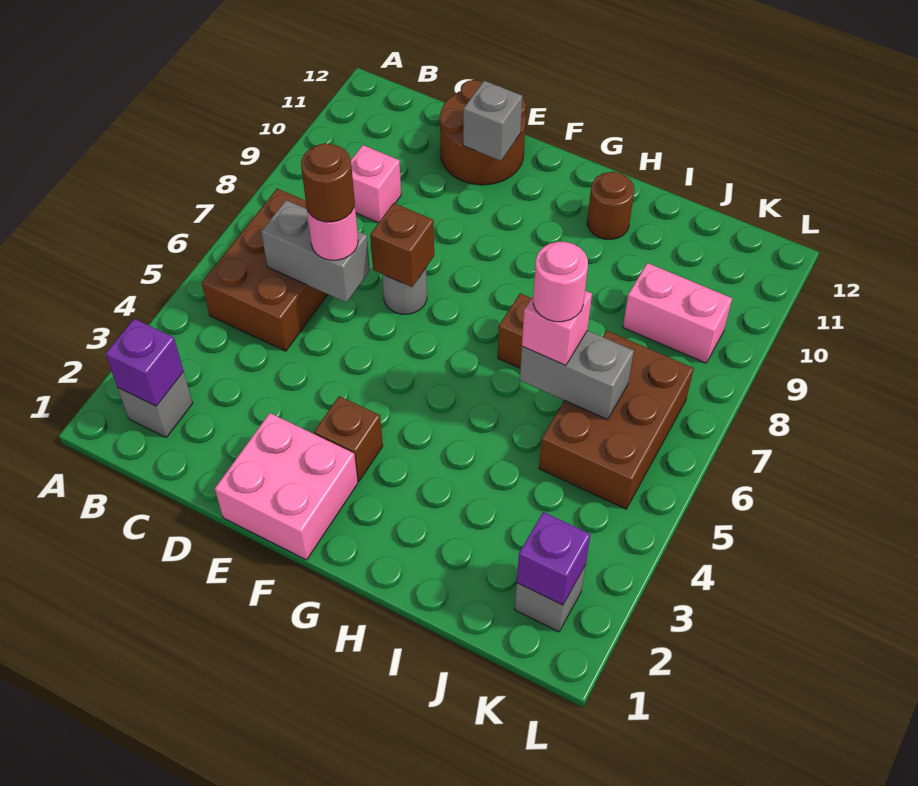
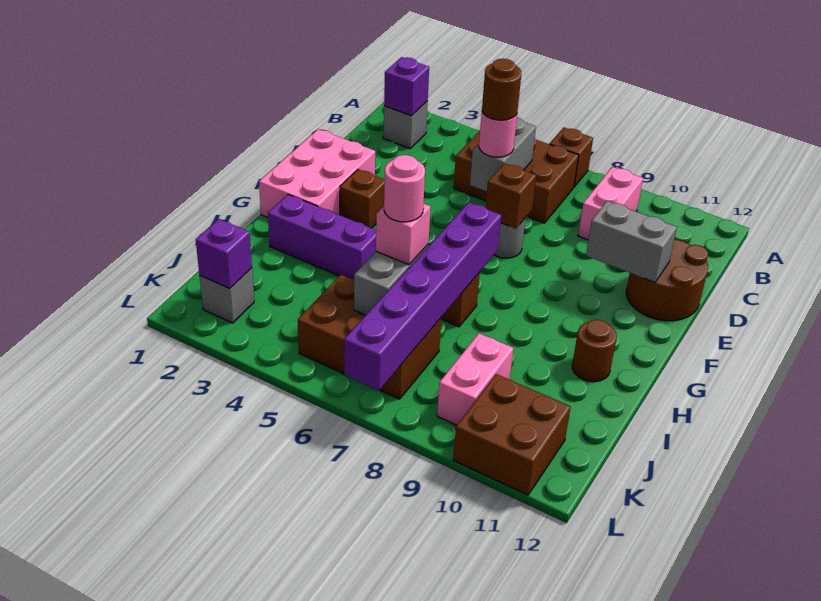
none -> brown 1x1 brick [550,128,593,187]
pink 1x1 brick [351,145,401,223] -> pink 1x2 brick [578,167,643,240]
pink 2x2 brick [215,413,358,560] -> pink 2x3 brick [259,129,375,217]
grey 1x1 brick [463,81,522,161] -> grey 1x2 brick [586,201,677,282]
none -> purple 1x6 brick [344,202,501,391]
none -> purple 1x3 brick [268,195,376,279]
none -> brown 2x2 brick [453,374,571,495]

